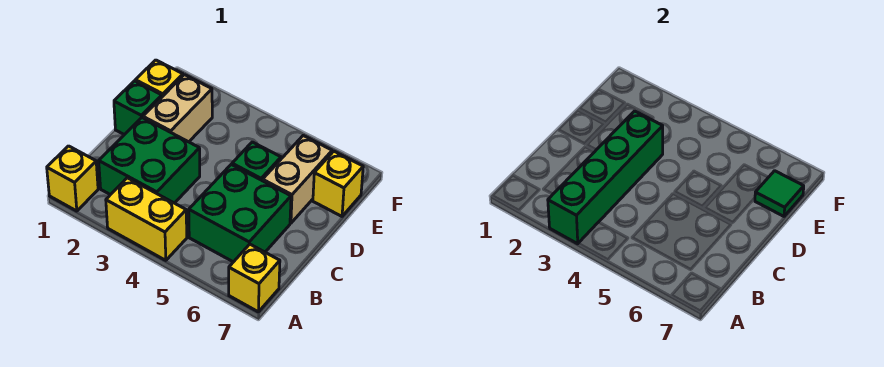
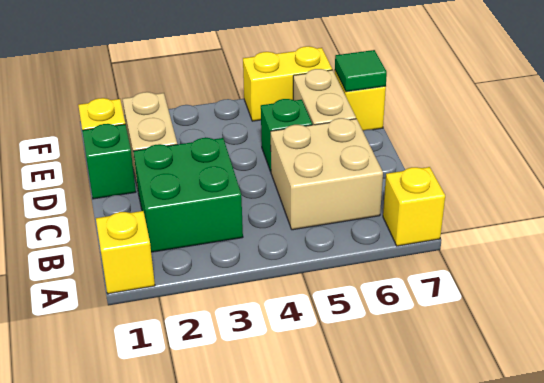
yellow 1x2 brick [106,178,187,260] -> yellow 1x2 brick moved to [243,46,332,121]
green 1x4 brick [548,111,663,244] -> none
green 2x2 brick [189,165,291,262] -> tan 2x2 brick [271,118,383,230]

